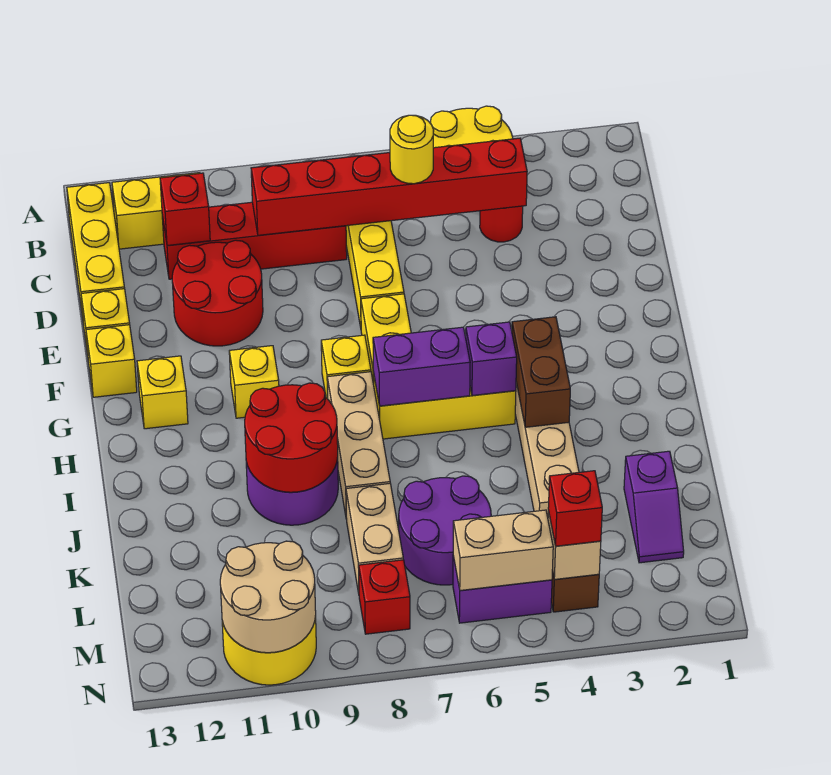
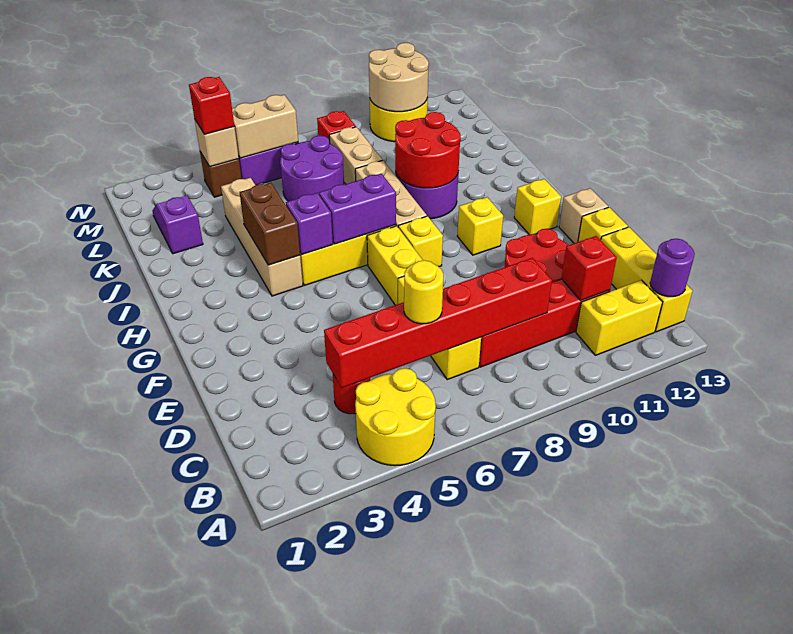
none -> purple 1x1 round brick [650,238,695,297]
yellow 1x1 brick [86,325,137,397] -> tan 1x1 brick [559,188,608,243]

